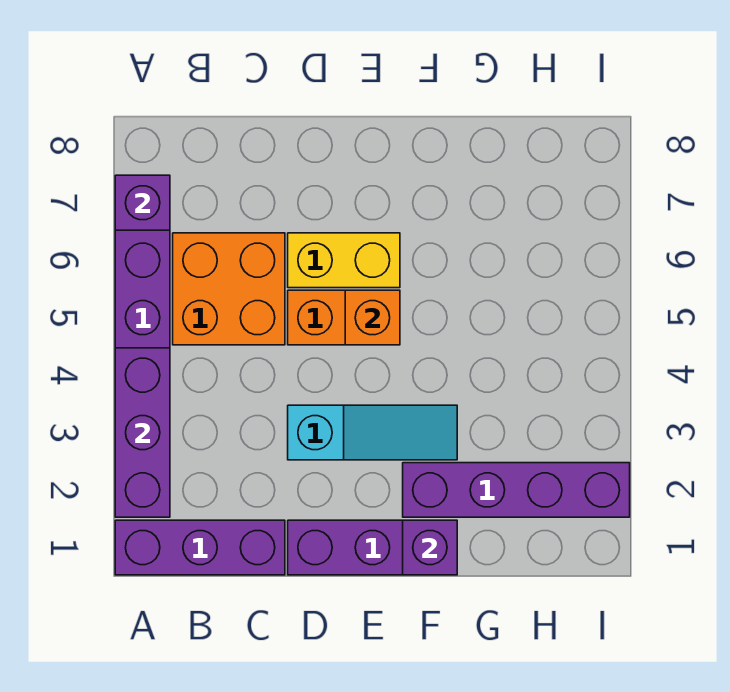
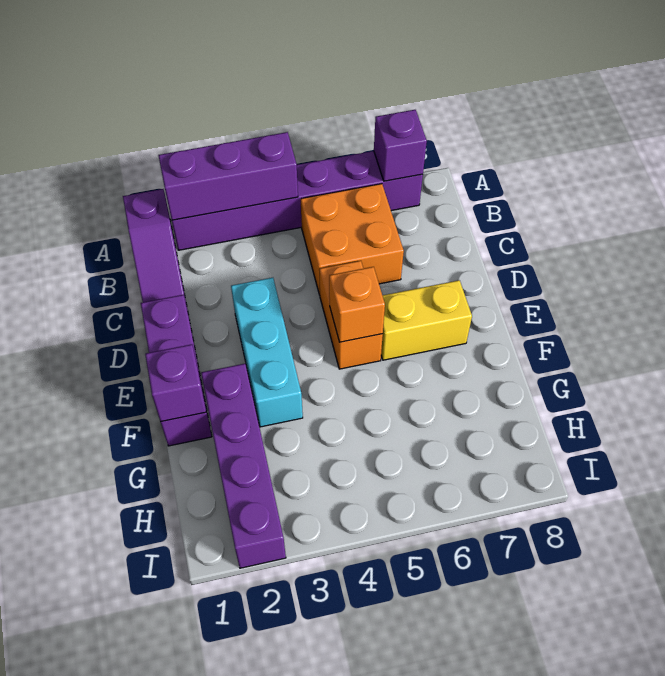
purple 1x3 brick [115,520,285,575] -> purple 1x3 slope [123,189,187,306]
cyan 1x3 slope [288,405,457,460] -> cyan 1x3 brick [231,278,303,427]
yellow 1x2 brick [288,233,400,288] -> yellow 1x2 brick turned to [381,280,472,360]

